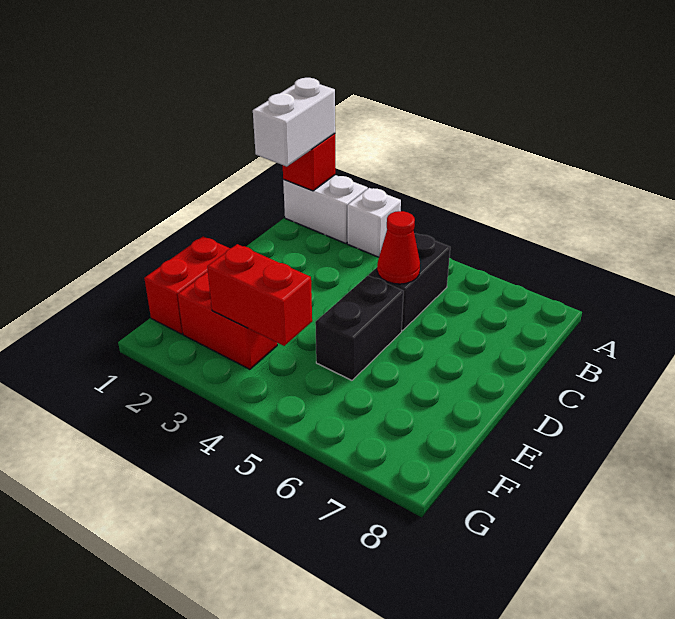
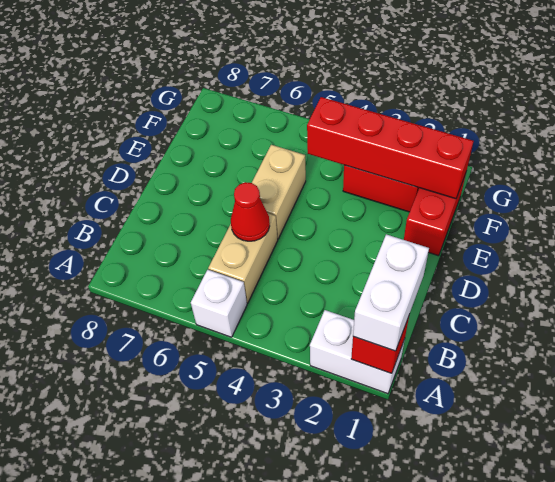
white 1x1 brick [347,188,401,257] -> white 1x1 brick moved to [191,270,247,337]
black 1x2 brick [369,233,450,331] -> tan 1x2 brick [208,213,278,303]
black 1x2 brick [315,276,404,380] -> tan 1x2 brick [252,145,306,239]
red 1x2 brick [207,244,312,346] -> red 1x4 brick [307,97,474,199]

